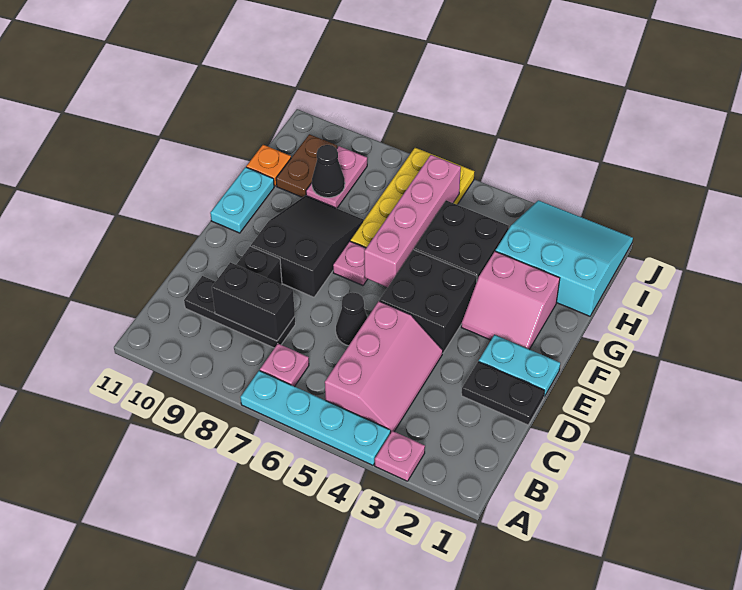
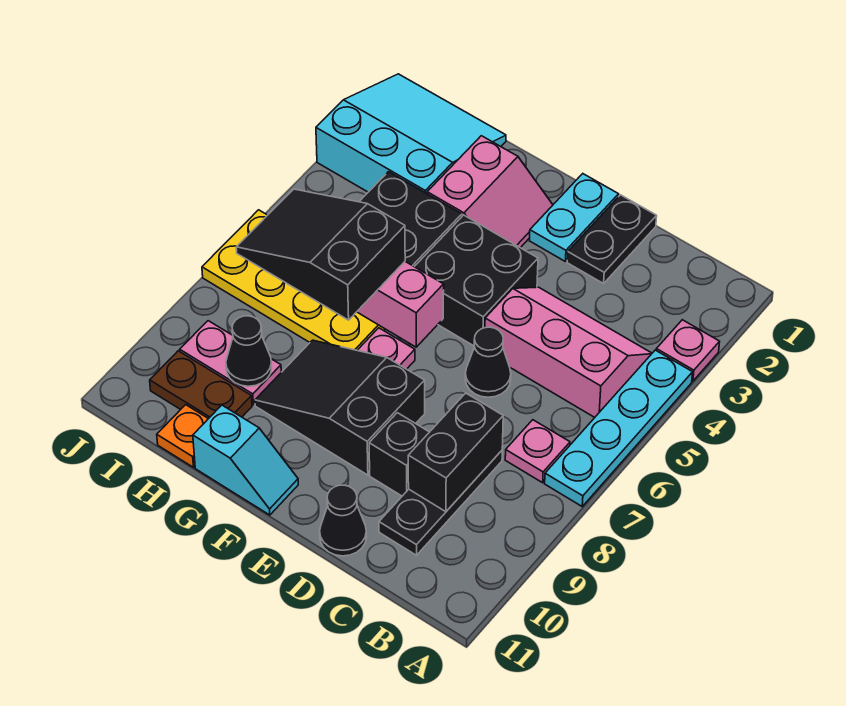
none -> black 1x1 cone [320,485,367,556]
cyan 1x2 plate [210,167,274,233] -> cyan 1x2 slope [193,405,298,515]
none -> black 2x3 slope [236,189,405,320]
cyan 3x3 slope [495,200,633,316] -> cyan 3x3 slope turned to [316,74,506,193]

